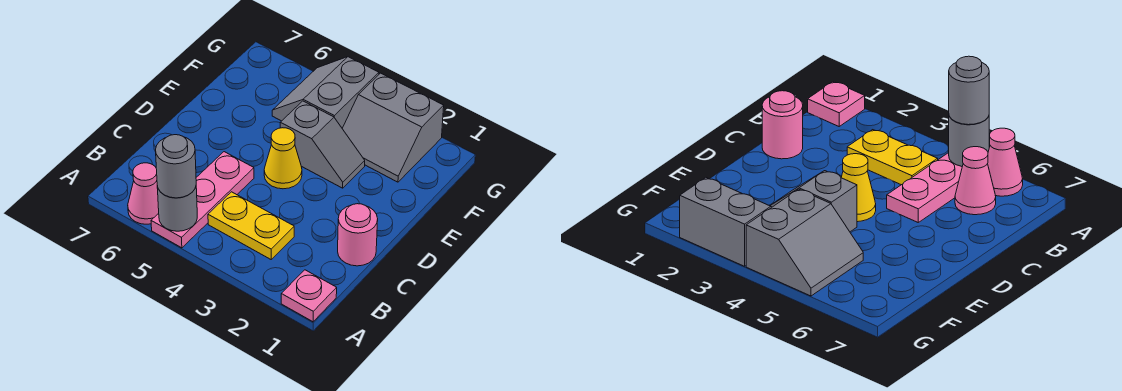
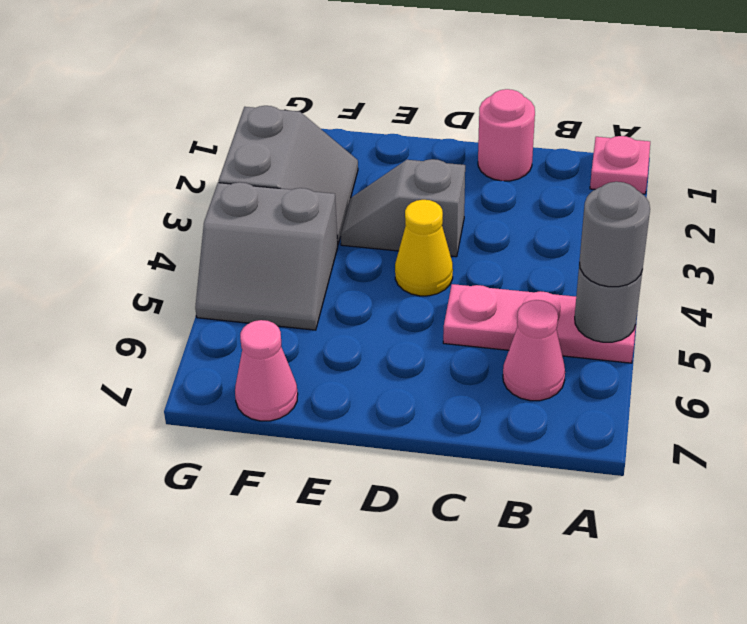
pink 1x1 cone [128,163,159,224] -> pink 1x1 cone moved to [235,320,298,421]
yellow 1x2 plate [208,192,294,259] -> none
grey 1x2 slope [280,101,365,188] -> grey 1x2 slope turned to [341,159,465,257]

